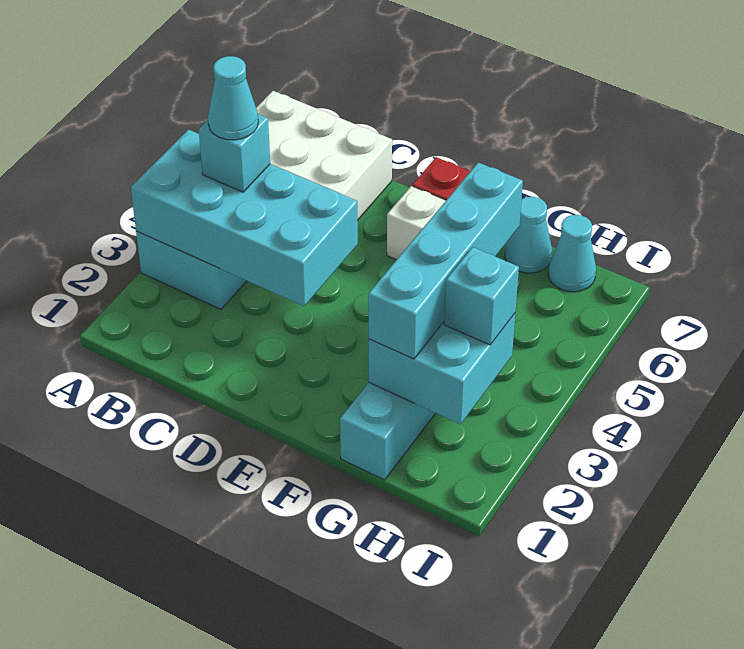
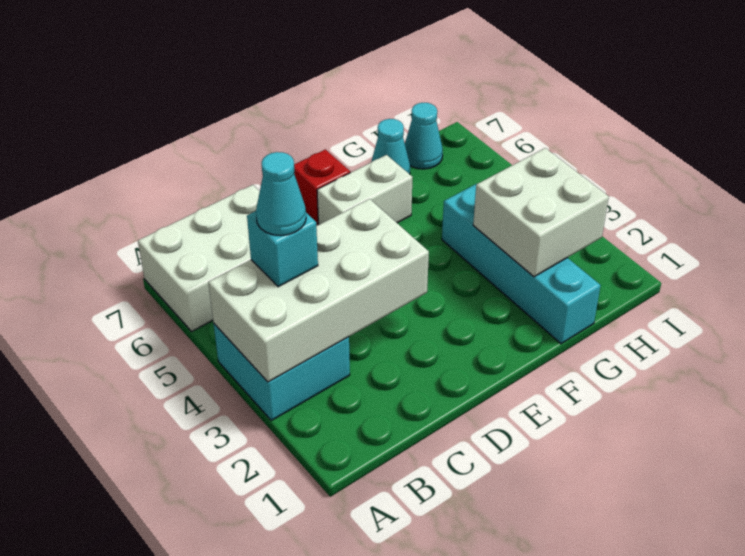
cyan 2x4 brick [131,130,358,306] -> white 2x4 brick [208,199,429,382]
cyan 2x2 brick [369,313,515,424] -> white 2x2 brick [473,148,609,277]
cyan 1x4 brick [368,163,523,359] -> none
cyan 1x1 brick [444,247,519,345] -> none

